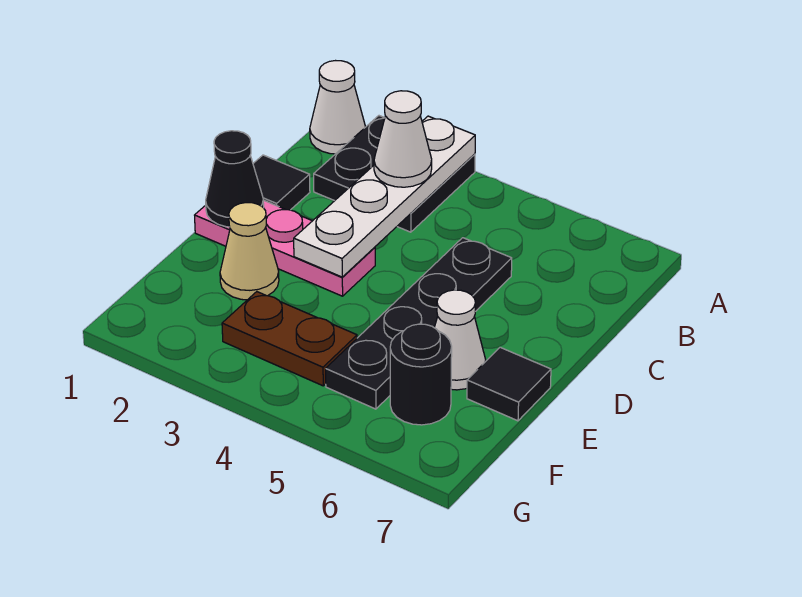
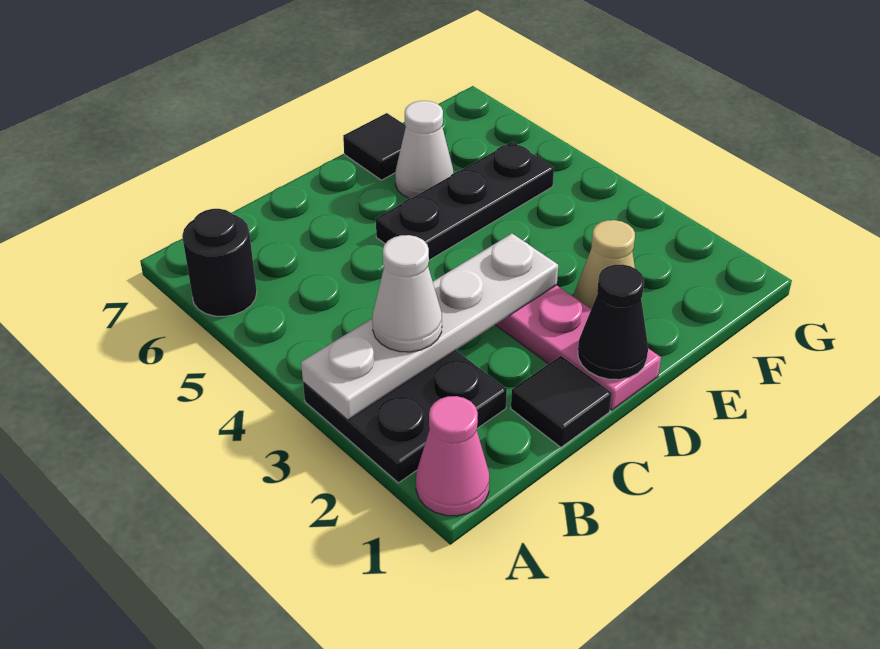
white 1x1 cone [310,61,365,154] -> pink 1x1 cone [416,396,489,516]
black 1x4 plate [326,238,512,409] -> black 1x3 plate [376,141,554,260]
brown 1x2 plate [222,292,357,386] -> none
black 1x1 round brick [390,324,452,425] -> black 1x1 round brick moved to [182,209,257,316]

